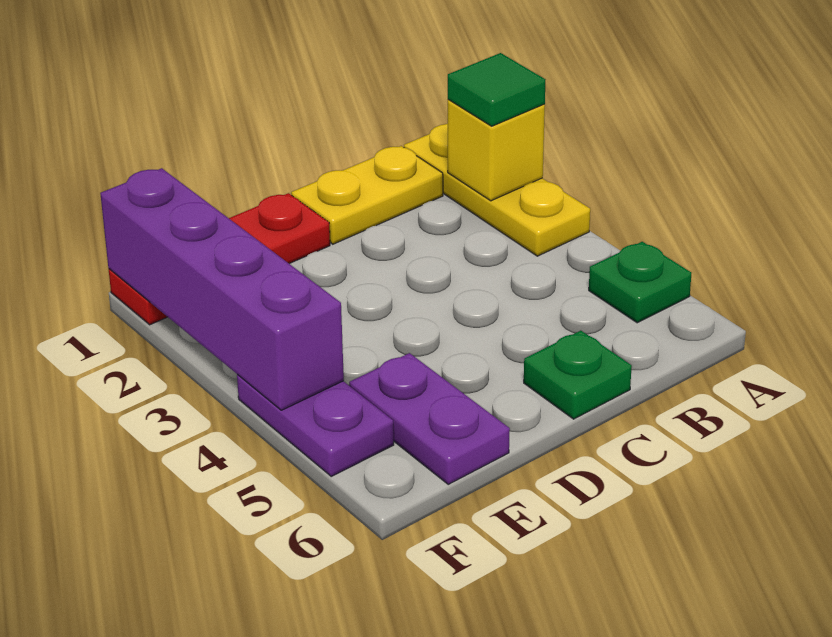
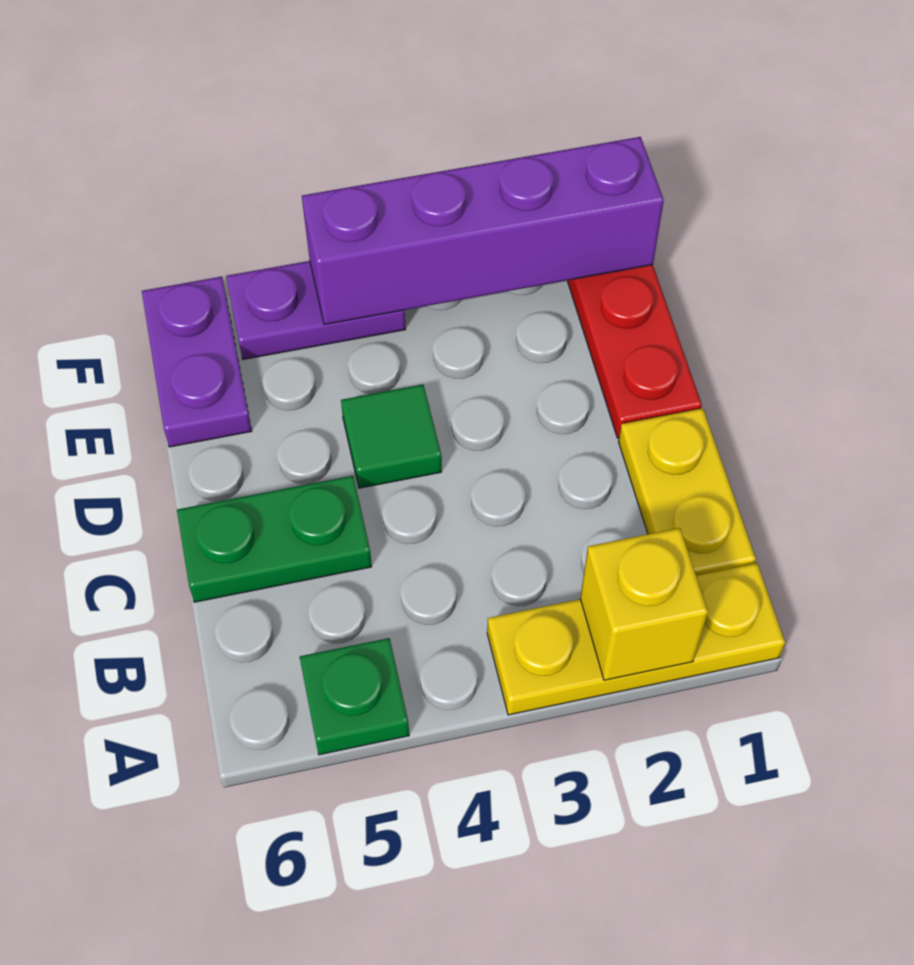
green 1x1 tile [448,53,546,126] -> green 1x1 tile moved to [341,384,442,488]
green 1x1 plate [524,331,632,419] -> green 1x2 plate [177,476,372,602]
purple 1x2 plate [349,353,510,484] -> purple 1x2 plate turned to [142,277,252,447]

